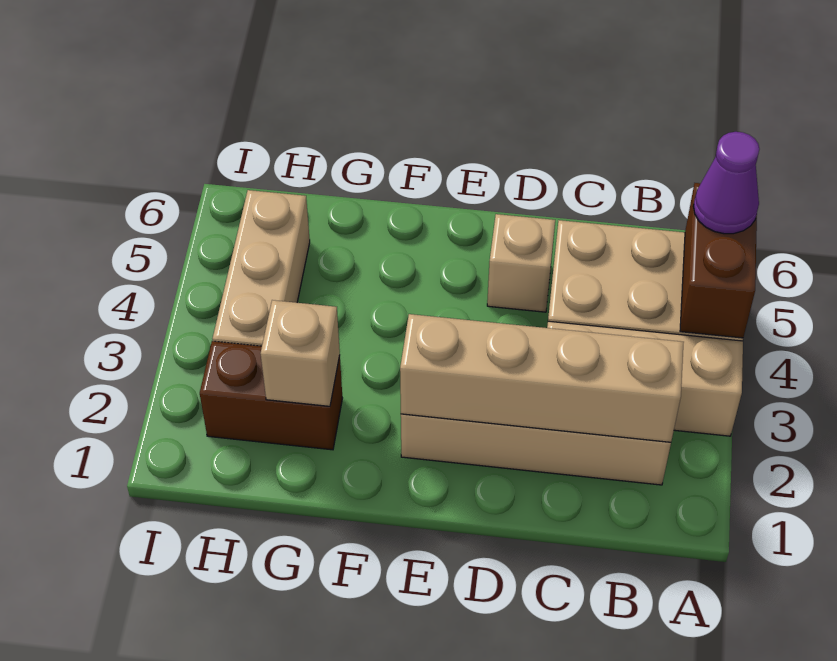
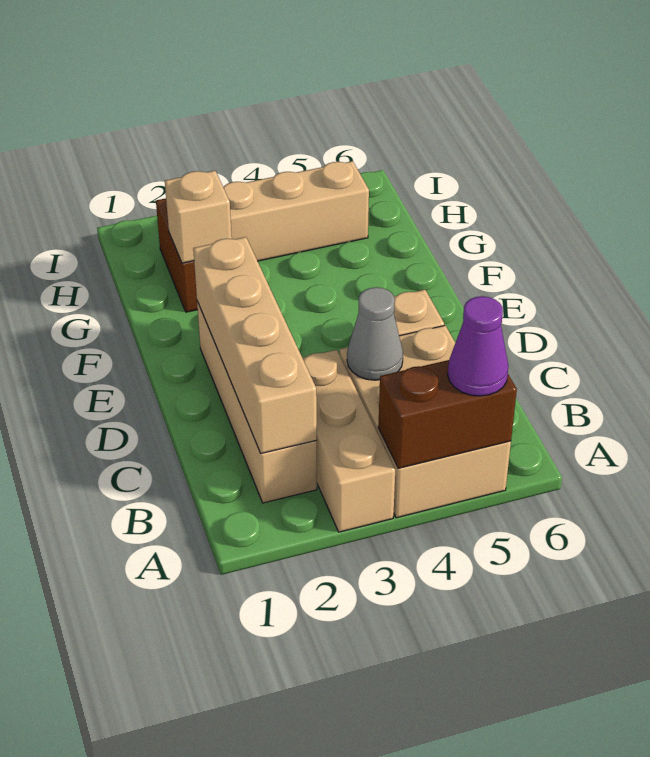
none -> grey 1x1 cone [347,287,403,380]

